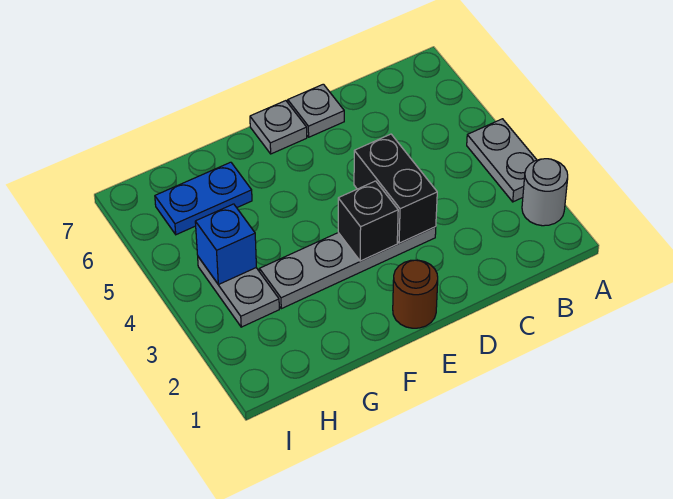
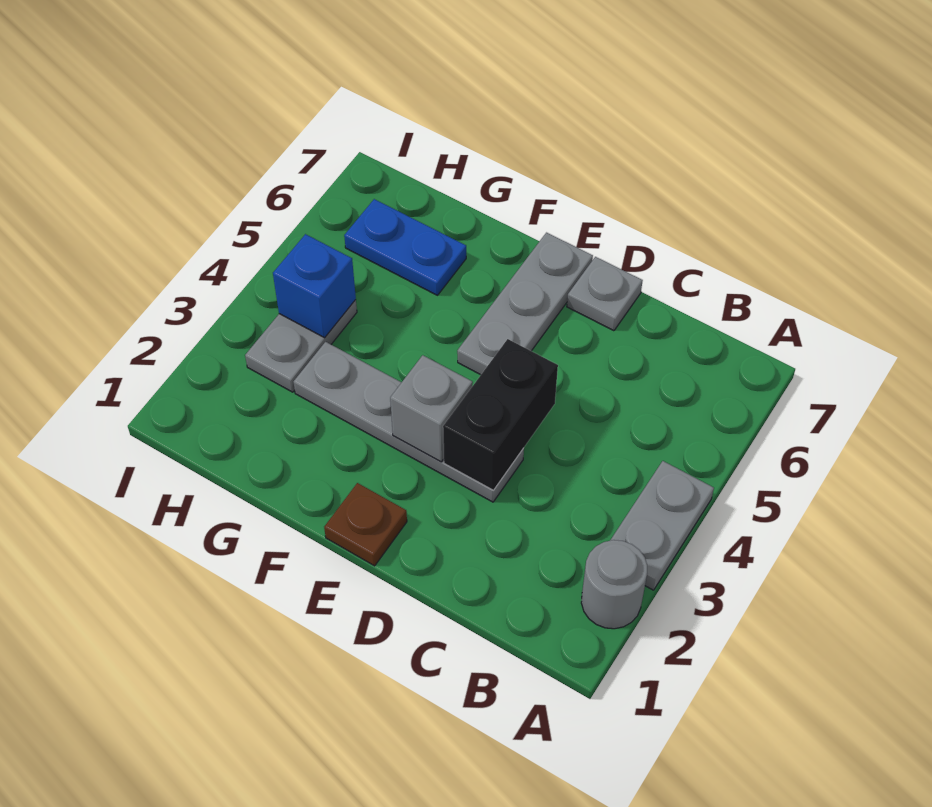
brown 1x1 round brick [393,260,438,328] -> brown 1x1 plate [324,483,407,566]
black 1x1 brick [338,181,398,261] -> grey 1x1 brick [390,355,473,462]
grey 1x1 plate [250,101,307,154] -> grey 1x3 plate [457,233,593,375]

